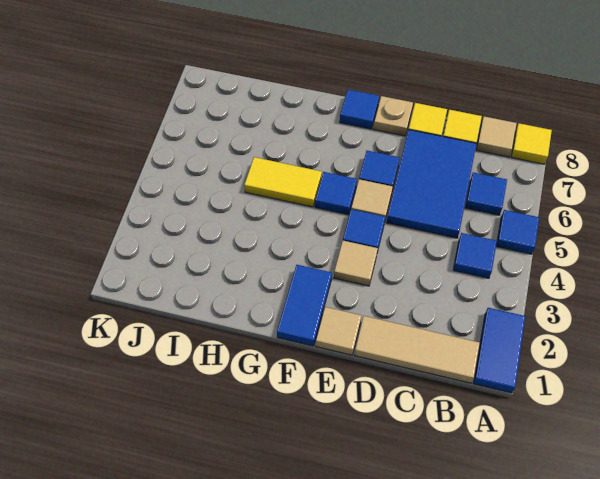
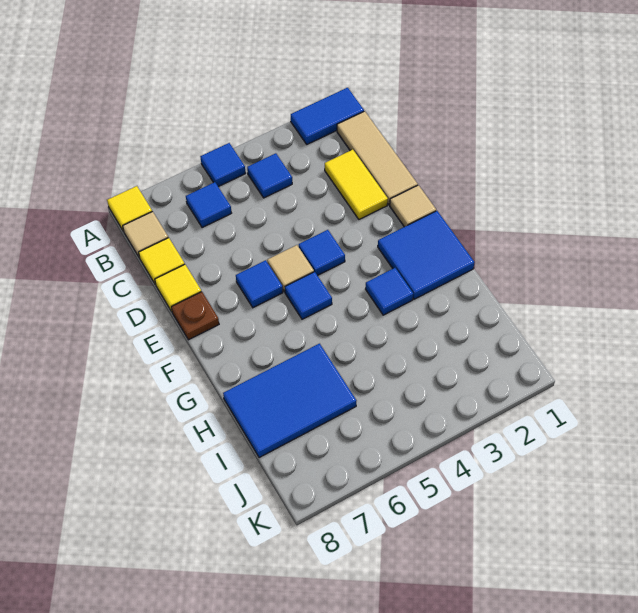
blue 2x3 tile [386,130,476,238] -> blue 2x3 tile moved to [223,344,357,458]
tan 1x1 tile [334,240,378,286] -> none
tan 1x1 plate [373,96,413,136] -> brown 1x1 plate [171,292,219,340]
blue 1x2 tile [277,265,332,346] -> blue 2x2 tile [378,211,475,299]
blue 1x1 tile [340,90,379,129] -> blue 1x1 tile moved to [366,268,413,315]
yellow 1x2 tile [244,157,322,207] -> yellow 1x2 tile moved to [325,150,388,219]

